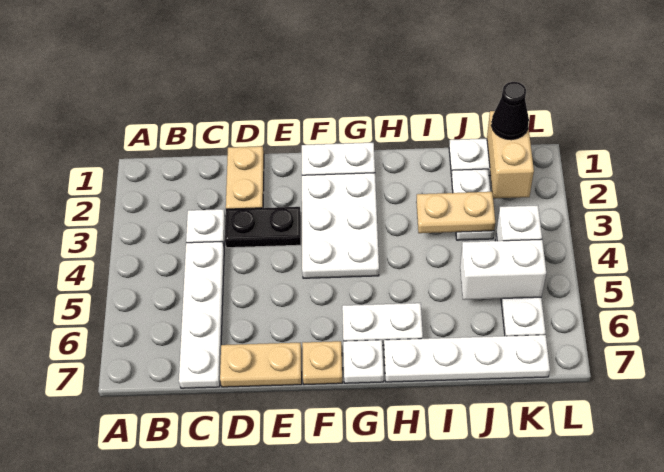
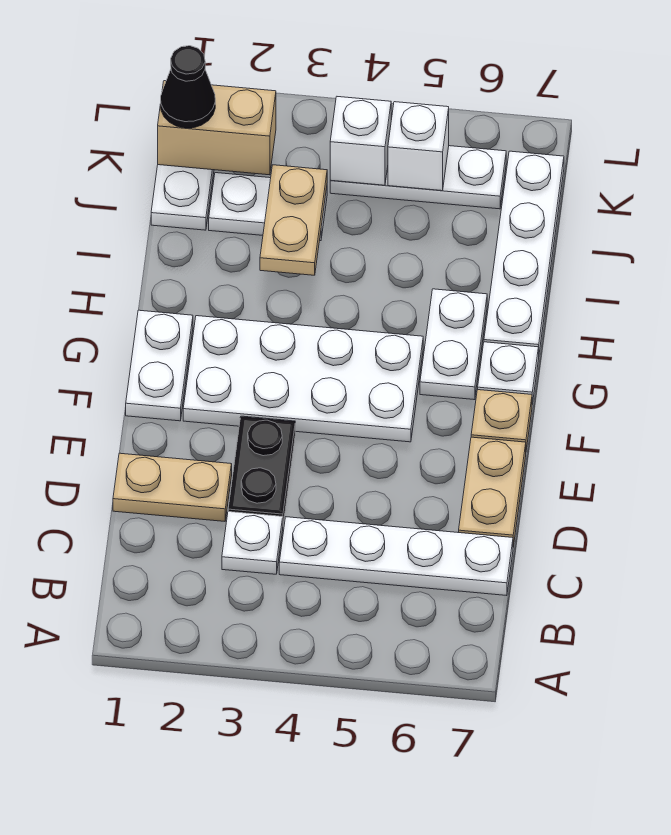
white 2x3 plate [302,173,379,278] -> white 2x4 plate [183,316,423,442]
white 1x2 brick [460,239,546,300] -> white 1x1 brick [388,102,449,191]

